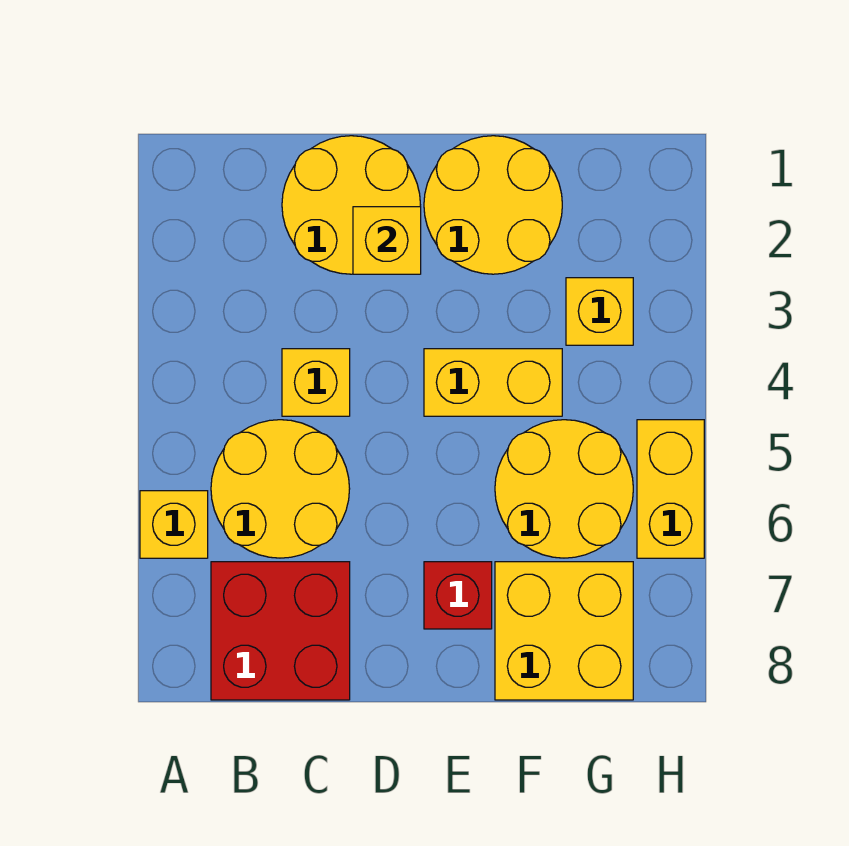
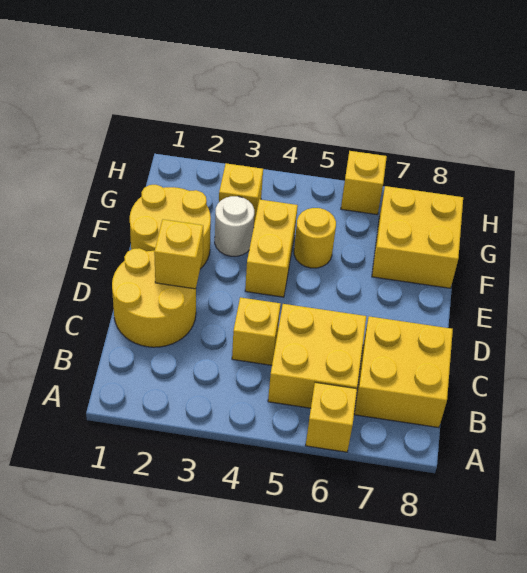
yellow 2x2 round brick [211,420,350,558] -> yellow 2x2 brick [268,304,366,408]
red 2x2 brick [211,562,350,700] -> yellow 2x2 brick [354,316,453,428]
red 1x1 brick [424,562,492,629] -> none
none -> white 1x1 round brick [215,196,254,256]
yellow 2x2 round brick [495,420,633,558] -> yellow 1x1 round brick [294,208,336,268]
yellow 1x2 brick [637,420,704,558] -> yellow 1x1 brick [341,151,387,215]

